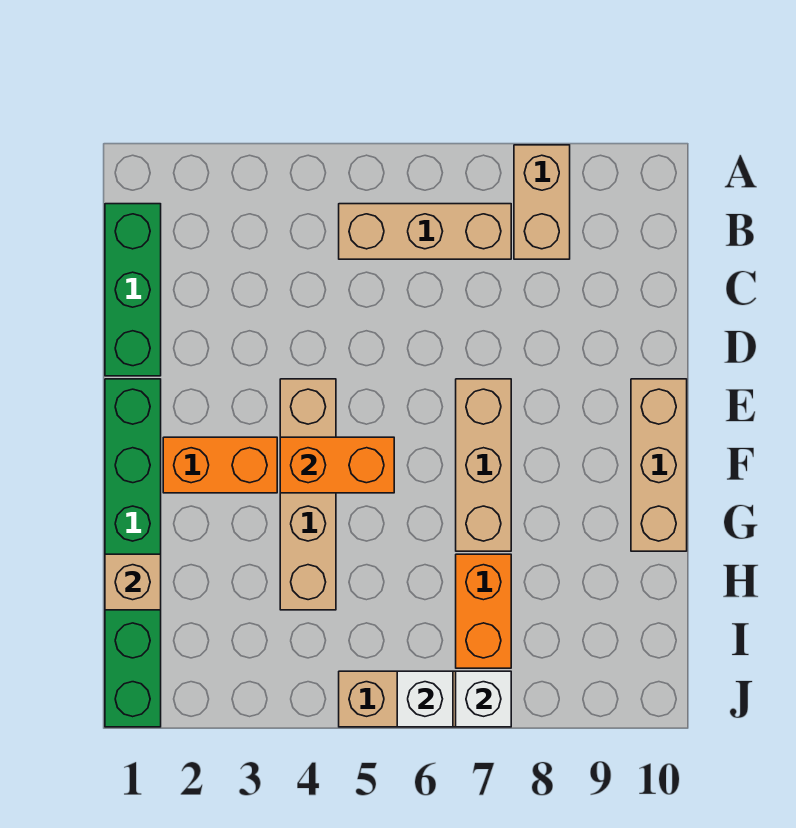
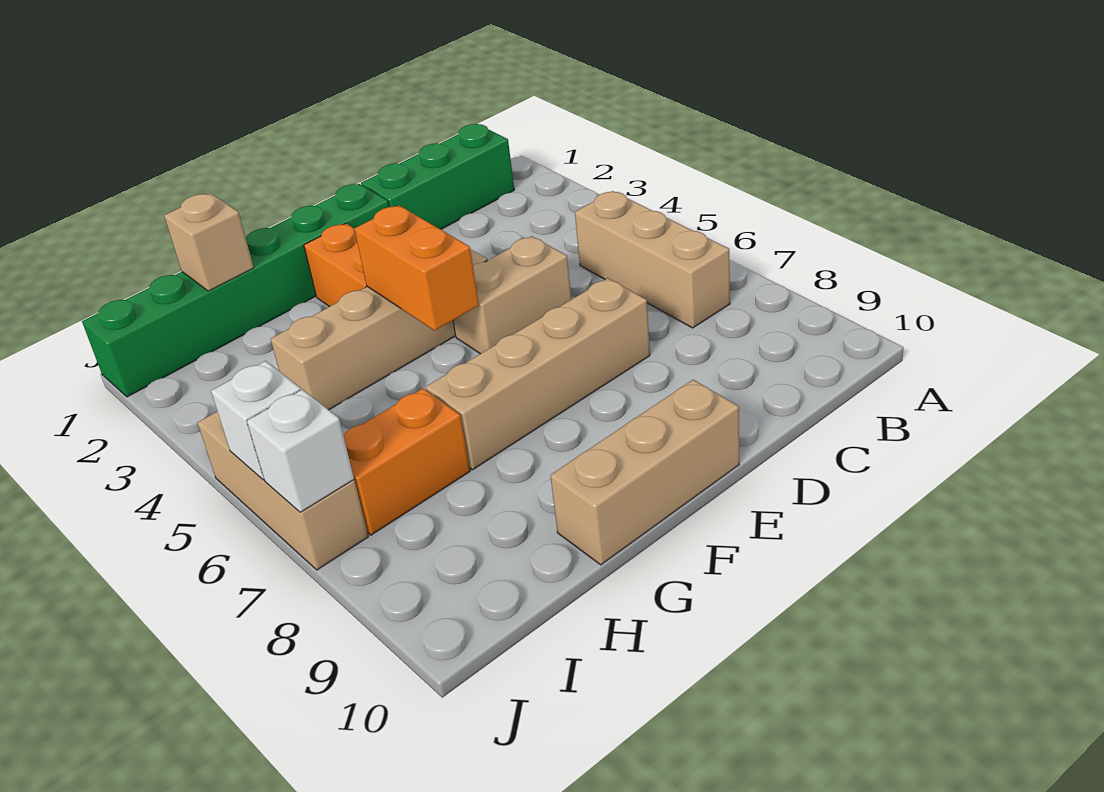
tan 1x2 brick [514,145,570,259] -> tan 1x2 brick moved to [453,236,571,354]
tan 1x3 brick [456,379,511,551] -> tan 1x4 brick [425,278,650,470]

